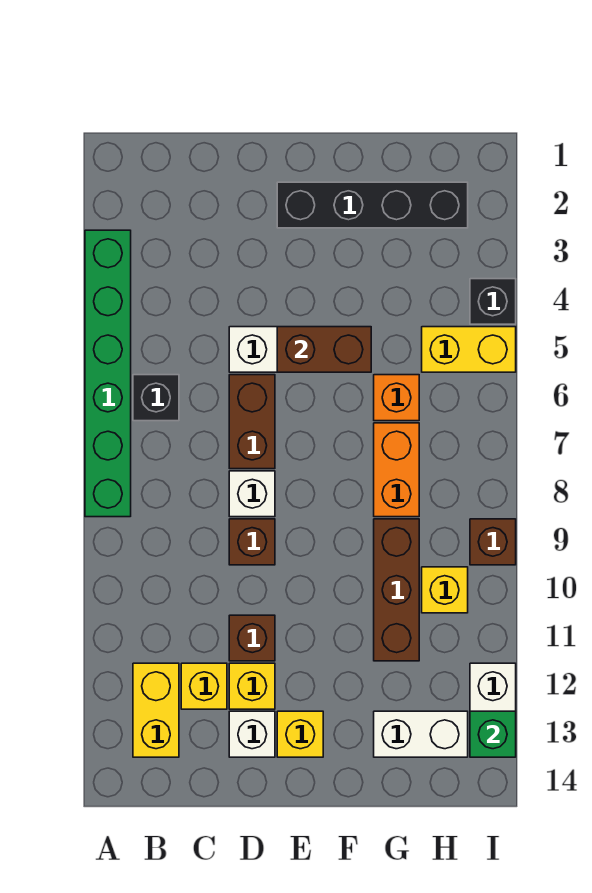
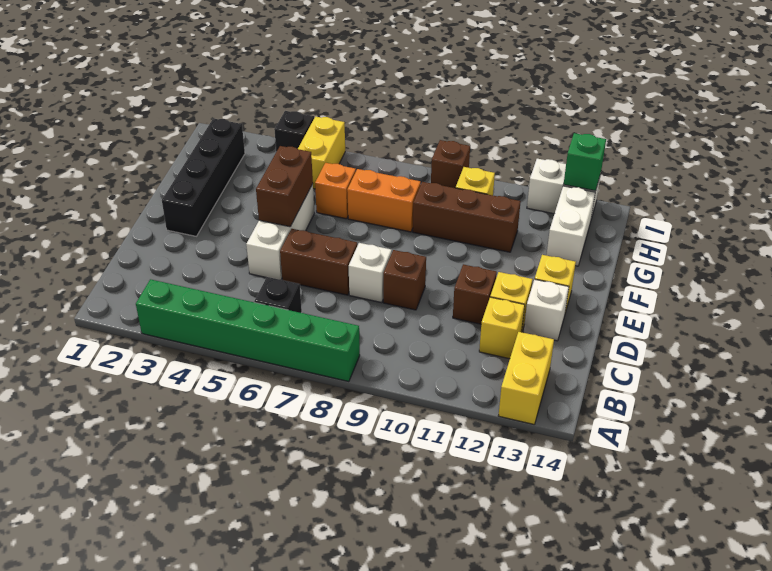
yellow 1x2 brick [133,663,179,757] -> yellow 1x2 brick turned to [498,332,554,424]

